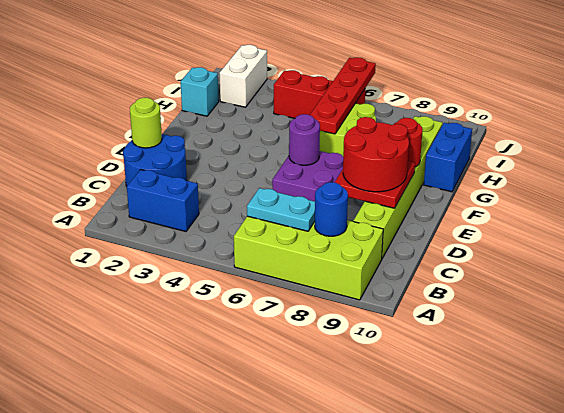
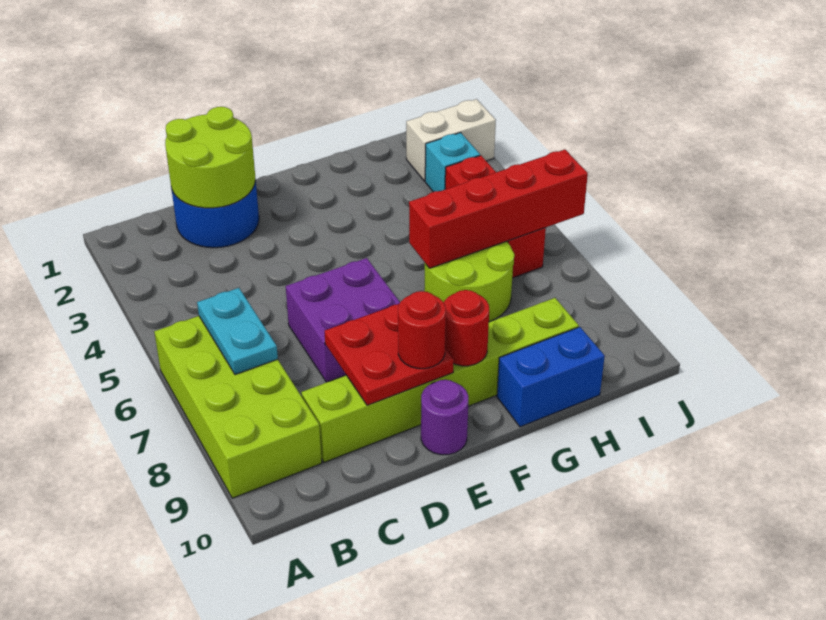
blue 1x2 brick [127,170,199,231] -> none
blue 1x1 round brick [315,182,348,236] -> none
lime 1x1 round brick [130,98,162,148] -> lime 2x2 round brick [165,107,255,208]
red 2x2 round brick [343,117,409,192] -> red 1x1 round brick [398,291,446,369]
purple 1x1 round brick [289,114,320,165] -> purple 1x1 round brick moved to [421,380,468,455]
red 1x4 plate [310,57,376,134] -> red 1x4 brick [409,150,588,268]
cyan 1x1 brick [181,67,219,116] -> cyan 1x1 brick moved to [425,133,480,192]

